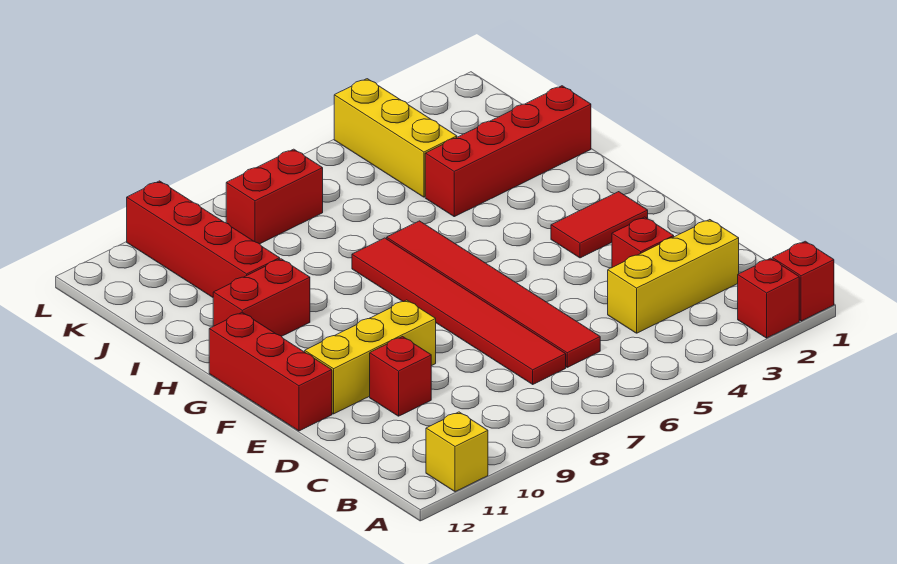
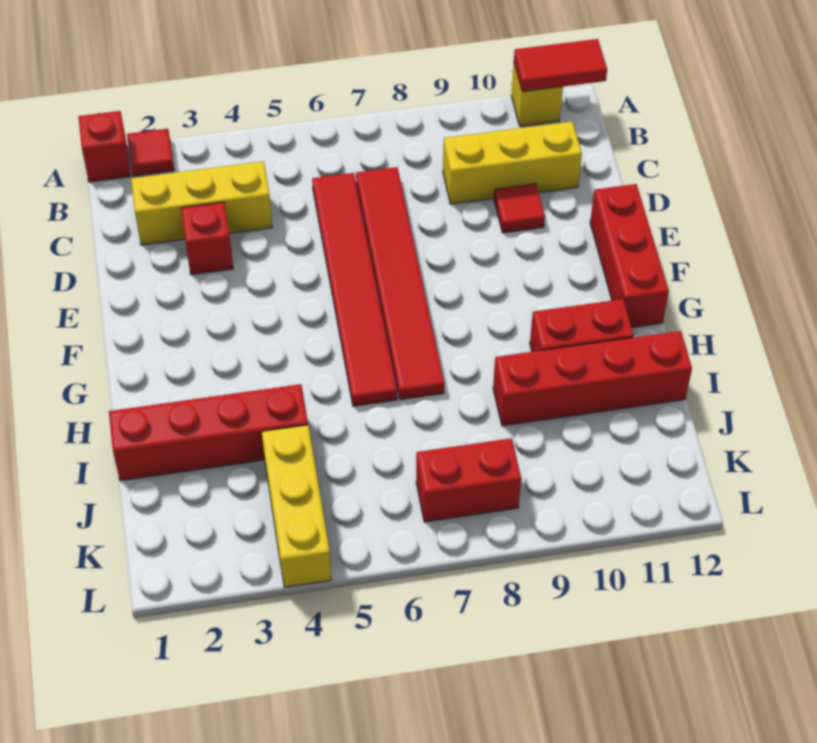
red 1x1 brick [738,258,799,338] -> red 1x1 tile [127,129,174,176]
red 1x1 brick [370,337,431,416] -> red 1x1 tile [494,184,545,233]
yellow 1x3 brick [305,300,436,414] -> yellow 1x3 brick moved to [443,121,582,204]
red 1x2 tile [551,192,648,258] -> red 1x2 tile moved to [514,39,607,92]
red 1x4 brick [127,181,280,297] -> red 1x4 brick turned to [493,331,692,426]

